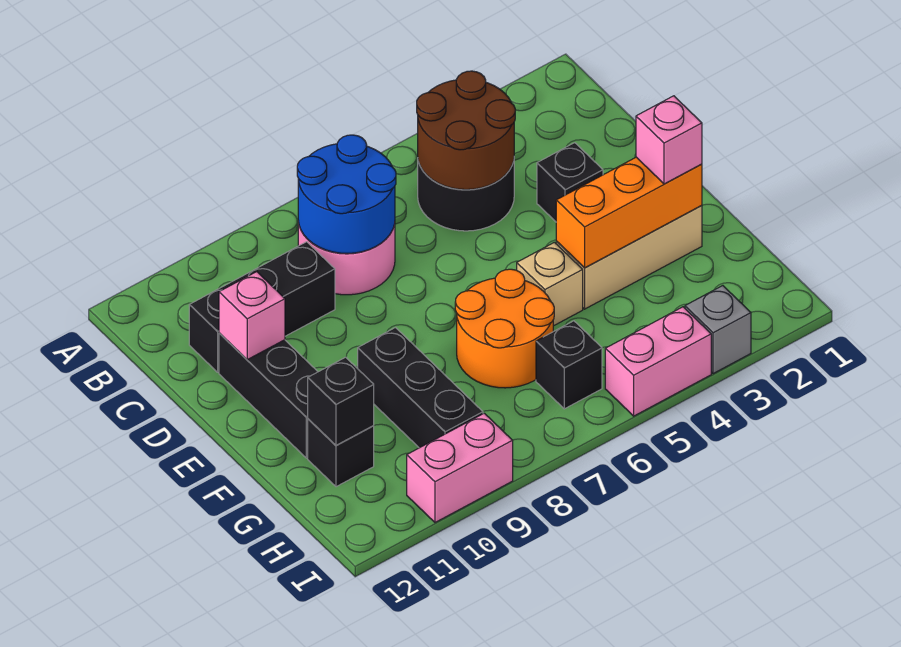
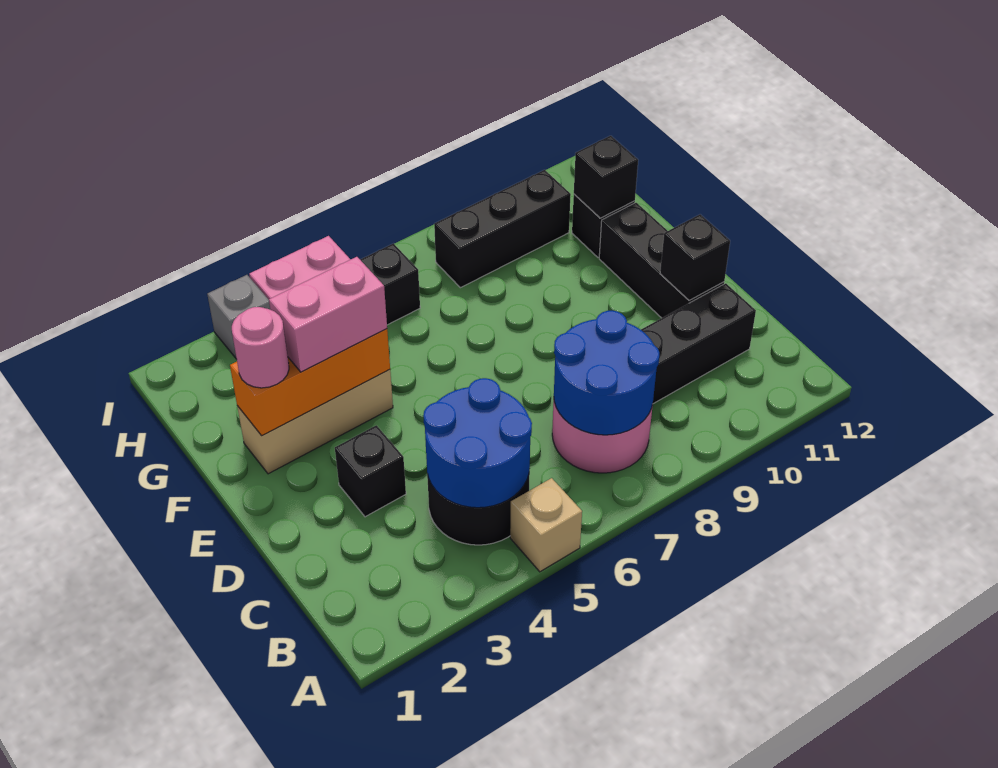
brown 2x2 round brick [417,71,515,190] -> blue 2x2 round brick [423,378,532,508]
pink 1x1 brick [219,272,285,360] -> black 1x1 brick [660,214,730,300]
pink 1x1 brick [636,96,702,184] -> pink 1x1 round brick [232,307,289,388]
tan 1x1 brick [517,242,583,326] -> tan 1x1 brick moved to [510,478,582,572]
orange 2x2 round brick [455,269,554,388] -> none
black 1x3 brick [358,328,483,448] -> black 1x3 brick turned to [434,170,571,288]
pink 1x2 brick [407,413,513,522] -> pink 1x2 brick moved to [269,257,387,372]

